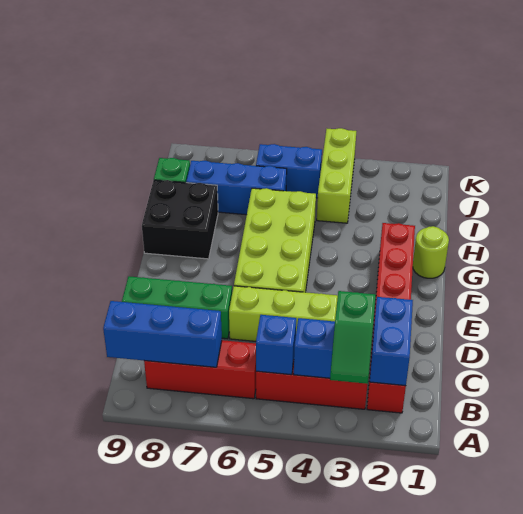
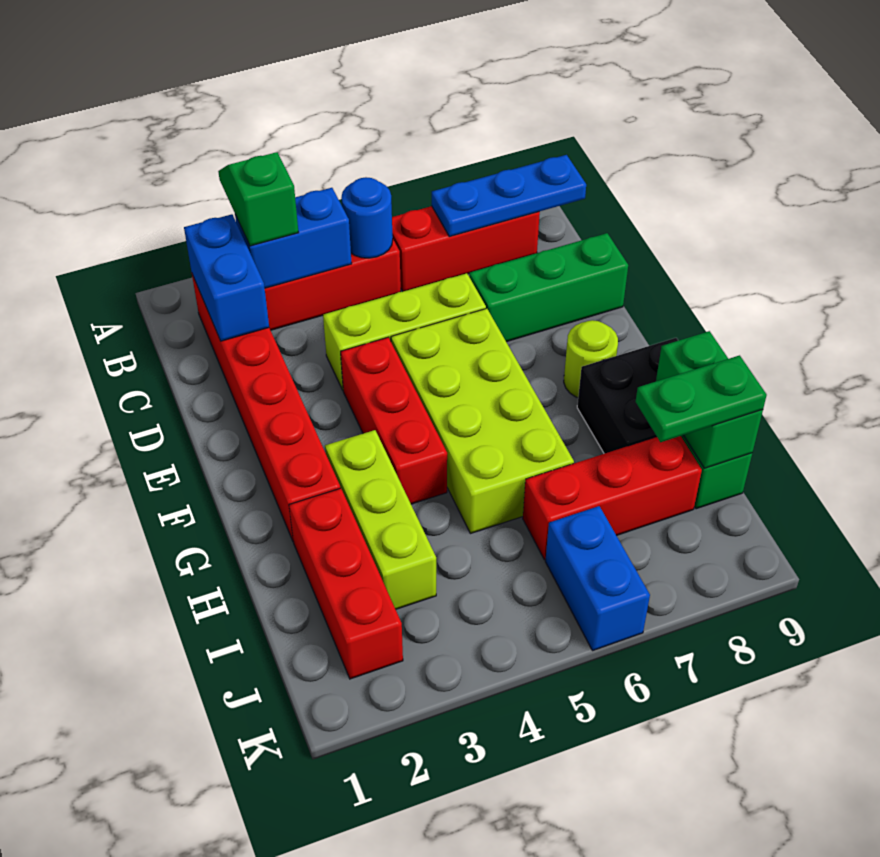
blue 1x1 brick [256,315,296,375] -> blue 1x1 round brick [341,177,393,258]
blue 1x3 brick [103,301,222,367] -> blue 1x3 plate [432,155,586,237]
none -> red 1x3 brick [341,337,447,504]
lime 1x1 round brick [413,226,449,278] -> lime 1x1 round brick moved to [564,320,618,398]
none -> red 1x3 brick [289,488,403,679]
none -> green 1x2 brick [656,331,763,468]
lime 1x3 brick [317,128,356,223] -> lime 1x3 brick moved to [325,430,436,609]
blue 1x3 brick [186,161,287,215] -> red 1x3 brick [523,436,702,560]
none -> green 1x2 plate [636,355,767,442]
blue 1x2 brick [256,144,322,198] -> blue 1x2 brick turned to [545,506,650,651]

